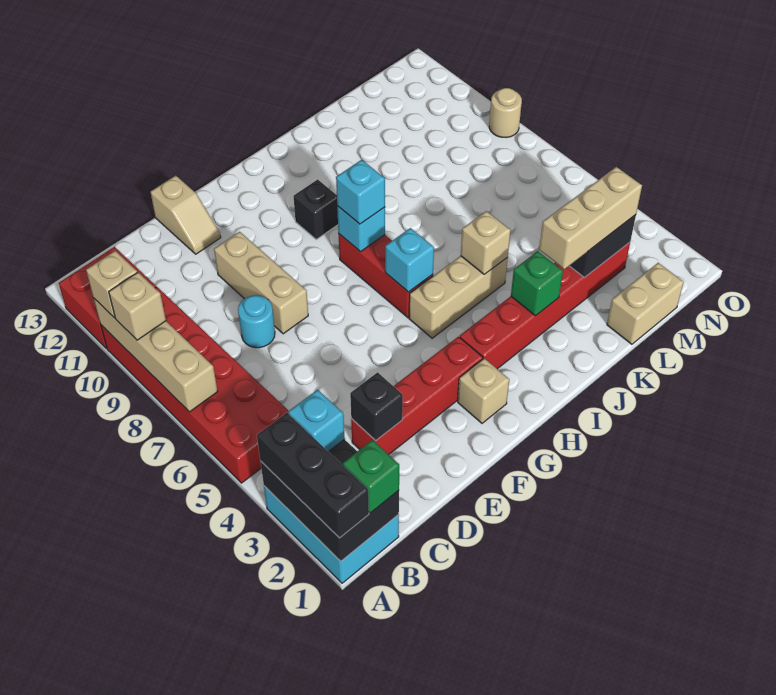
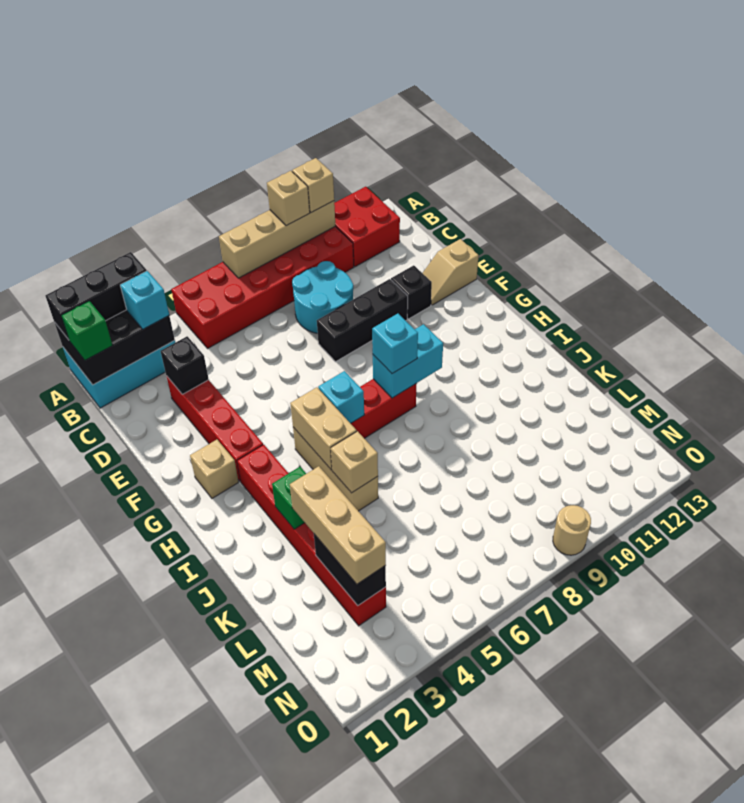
cyan 1x1 round brick [238,295,275,348] -> cyan 2x2 round brick [292,261,353,333]
tan 1x3 brick [214,232,308,334] -> black 1x3 brick [317,279,408,362]
cyan 1x1 brick [337,206,385,252] -> cyan 1x2 brick [373,324,443,398]
black 1x1 brick [293,179,338,239] -> black 1x1 brick moved to [391,265,432,319]
tan 1x2 brick [607,263,684,344] -> tan 1x2 brick moved to [290,387,357,470]

